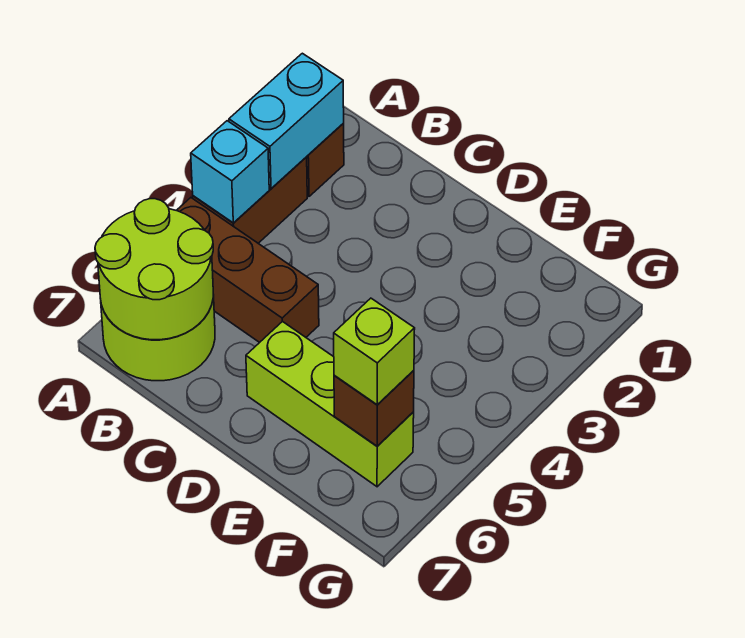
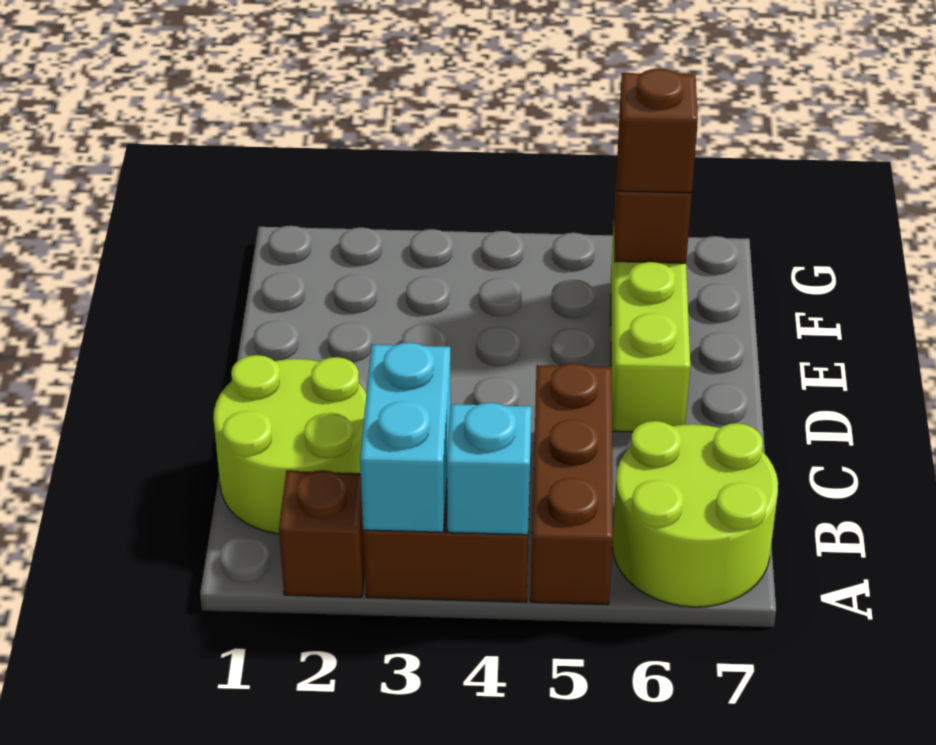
cyan 1x2 brick [229,53,344,188] -> cyan 1x2 brick turned to [360,343,451,532]
lime 2x2 round brick [95,199,213,340] -> lime 2x2 round brick moved to [213,355,366,534]
lime 1x1 brick [334,298,415,405] -> brown 1x1 brick [618,68,698,193]

